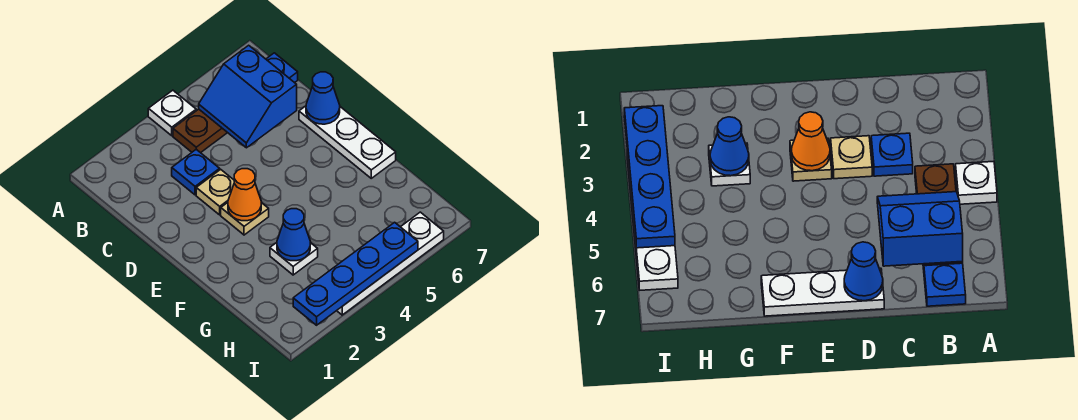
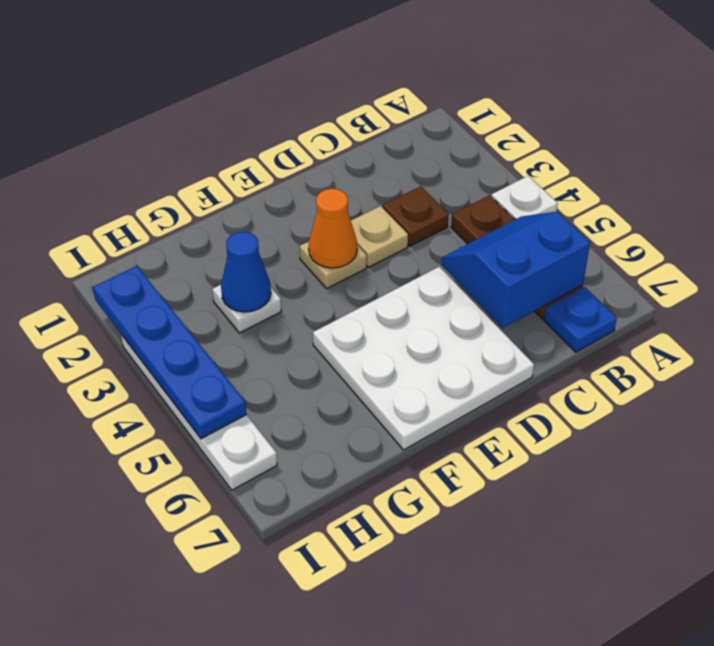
blue 1x1 plate [172,149,220,195] -> brown 1x1 plate [383,186,449,246]
white 1x3 plate [299,106,396,178] -> white 3x3 plate [313,267,534,450]
blue 1x1 cone [306,72,340,124] -> none

